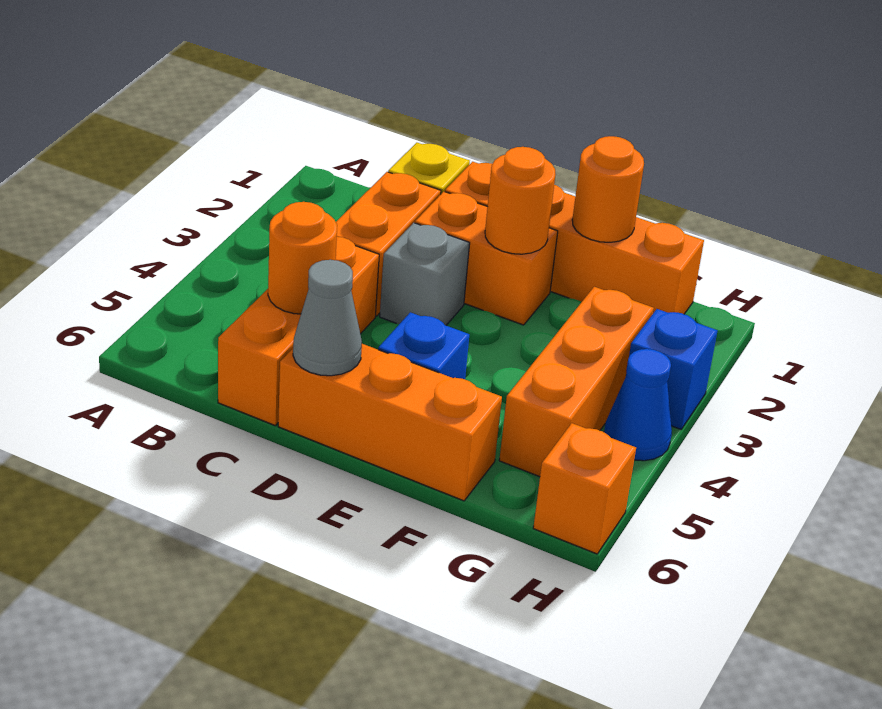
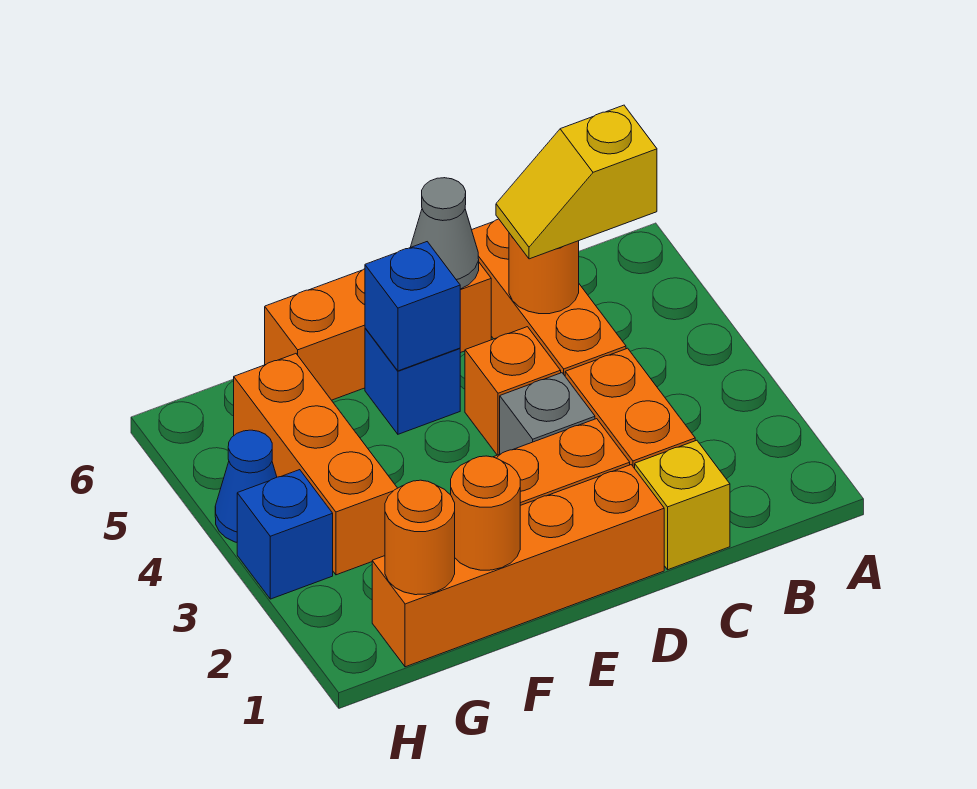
none -> yellow 1x2 slope [496,105,657,259]
orange 1x1 round brick [485,147,556,254] -> orange 1x1 round brick moved to [385,480,455,595]
none -> blue 1x1 brick [365,242,460,371]
orange 1x1 brick [533,423,636,554] -> orange 1x1 brick moved to [465,327,561,455]

